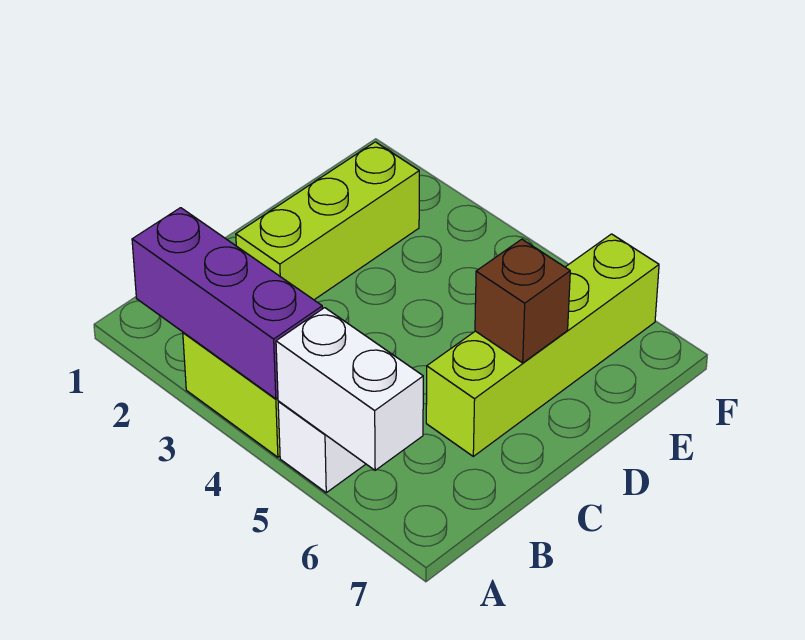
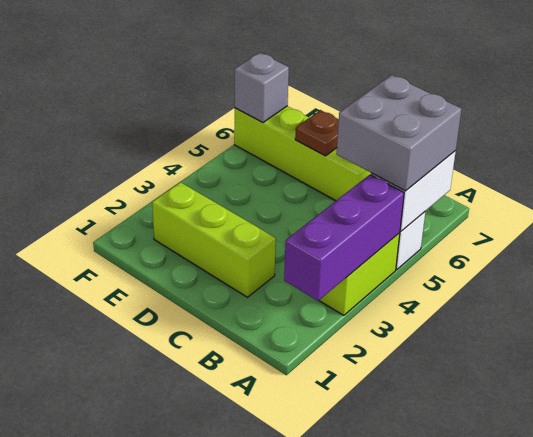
none -> grey 2x2 brick [336,75,461,191]
brown 1x1 brick [475,239,570,363] -> brown 1x1 plate [295,110,339,156]
none -> grey 1x1 brick [235,53,289,122]

